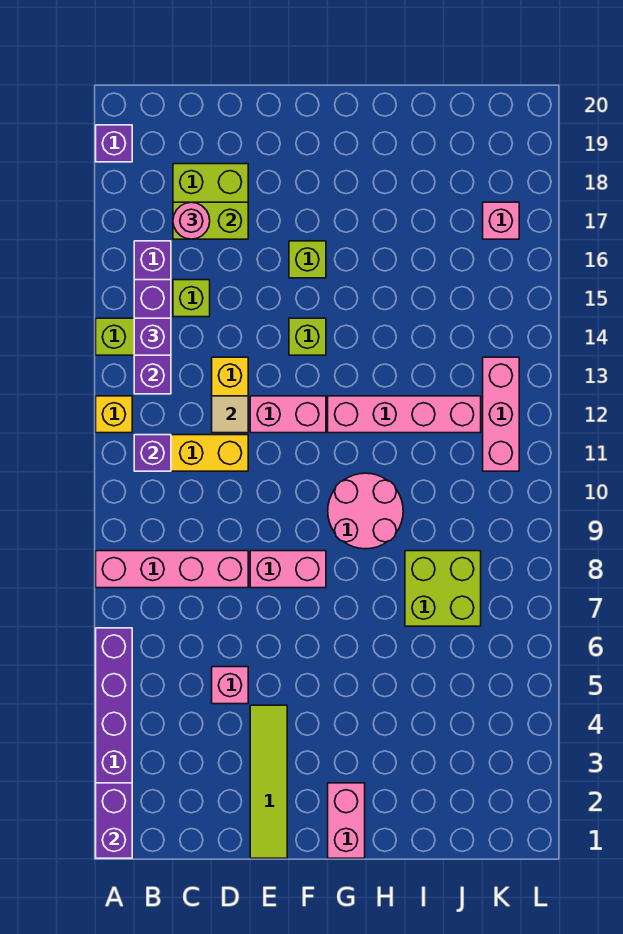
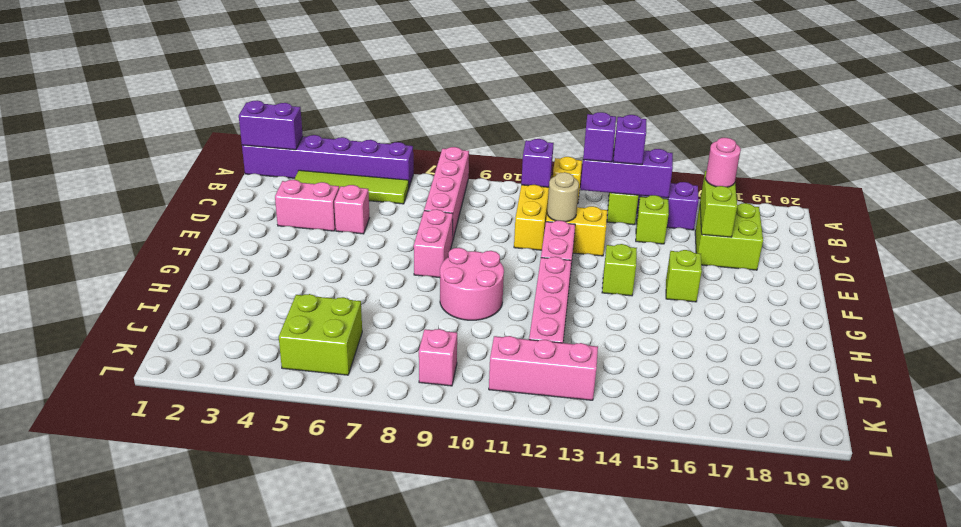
purple 1x1 brick [96,125,132,162] -> purple 1x1 brick moved to [583,112,616,162]
tan 1x1 tile [212,396,248,433] -> tan 1x1 round brick [547,172,579,222]
lime 1x4 tile [250,705,287,858] -> lime 1x4 tile moved to [294,170,409,204]
pink 1x2 brick [328,783,365,858] -> pink 1x2 brick moved to [275,180,339,231]
lime 2x2 brick [405,551,481,626] -> lime 2x2 brick moved to [279,294,362,375]
pink 1x1 brick [483,202,519,239] -> pink 1x1 brick moved to [419,329,457,386]

